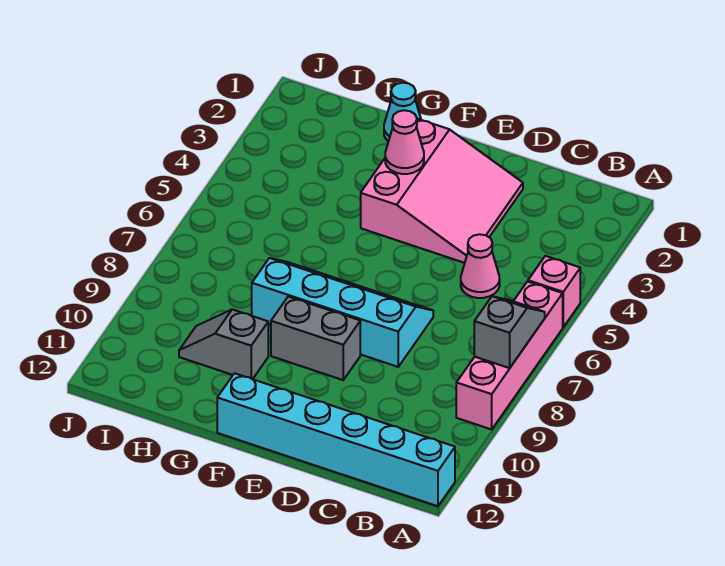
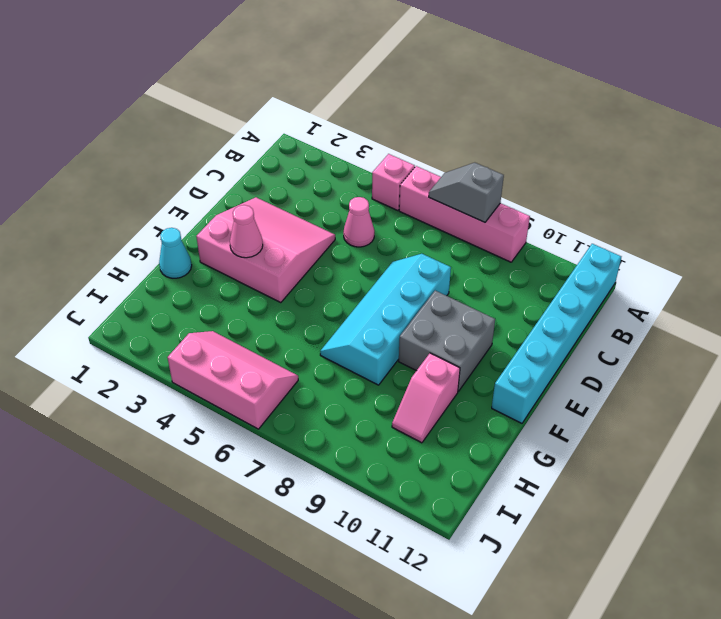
grey 1x2 brick [271,297,360,380] -> grey 2x2 brick [399,291,495,391]
grey 1x2 slope [179,309,268,379] -> pink 1x2 slope [392,353,460,443]
none -> pink 2x3 slope [167,331,298,429]

